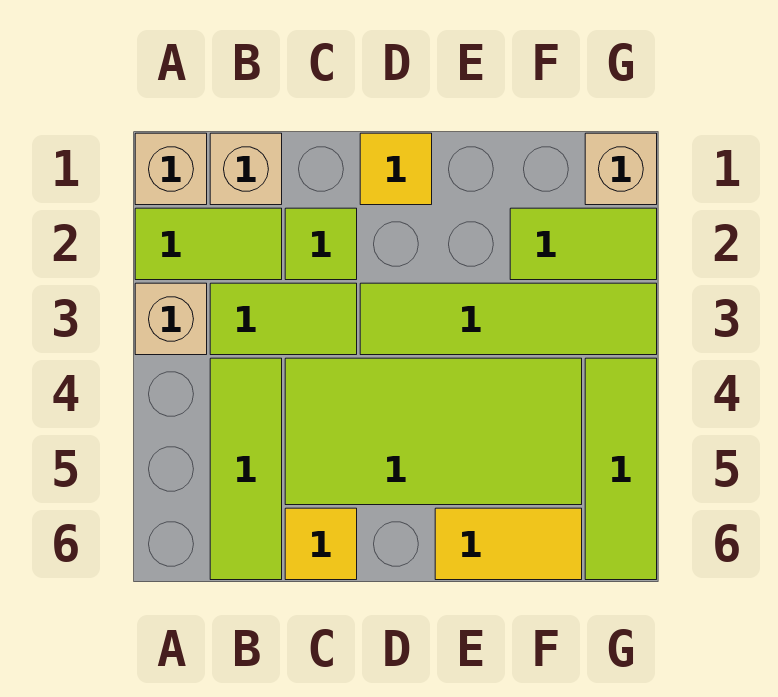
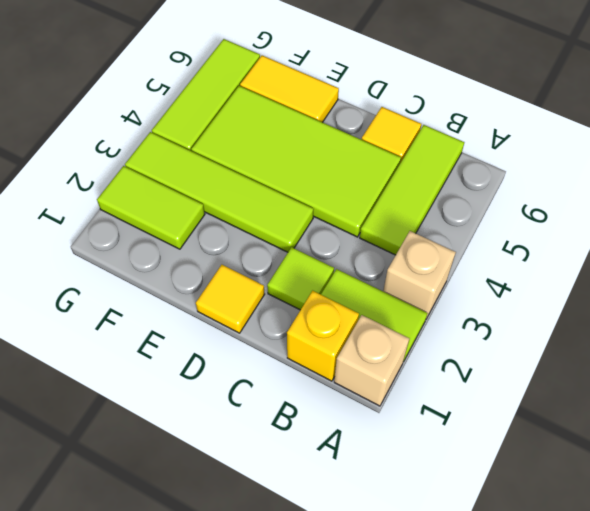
tan 1x1 brick [210,133,282,205] -> yellow 1x1 brick [287,291,359,381]
lime 1x2 tile [210,283,357,355] -> none
tan 1x1 brick [585,133,657,205] -> none

